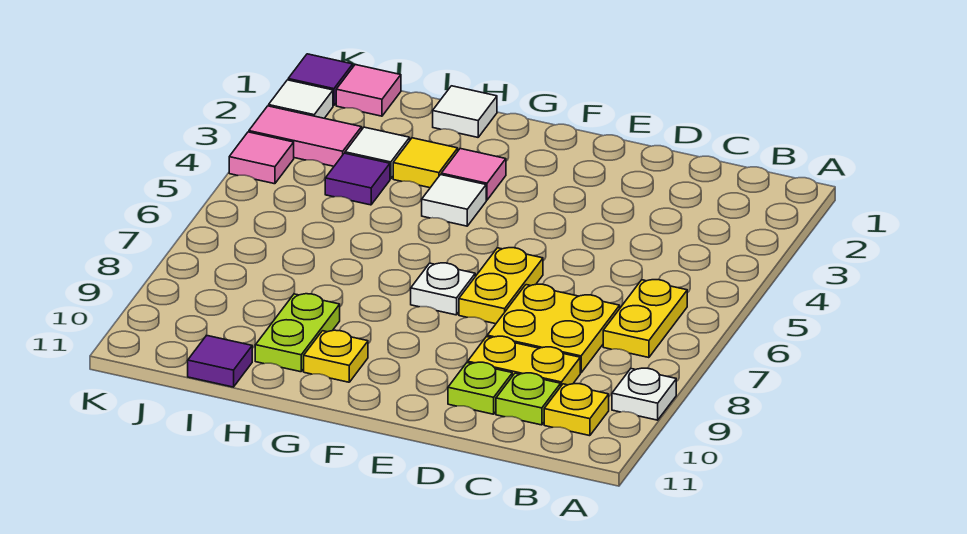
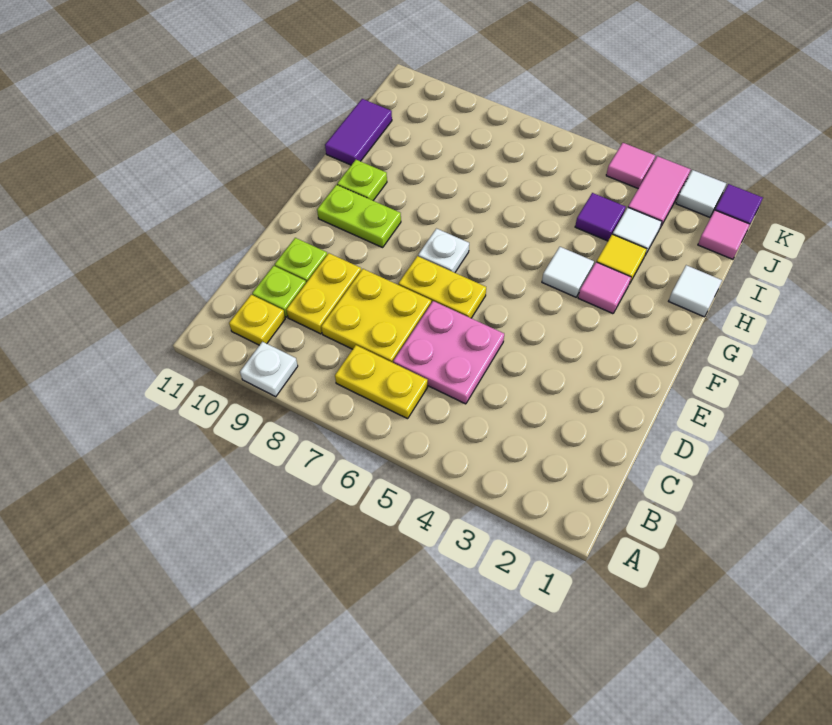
none -> pink 2x2 plate [393,301,504,404]
yellow 1x1 plate [304,330,368,382] -> lime 1x1 plate [337,160,387,200]
lime 1x2 plate [255,294,340,372] -> lime 1x2 plate moved to [317,185,401,248]
purple 1x1 tile [188,335,252,387] -> purple 1x2 tile [325,99,392,165]

